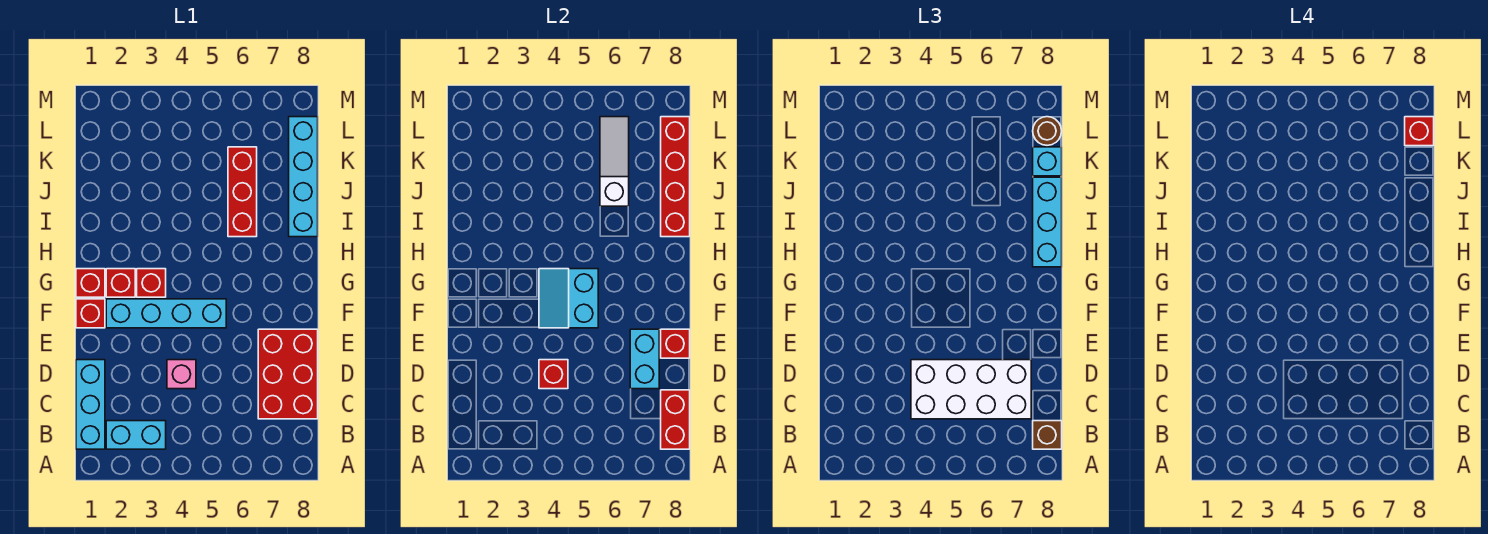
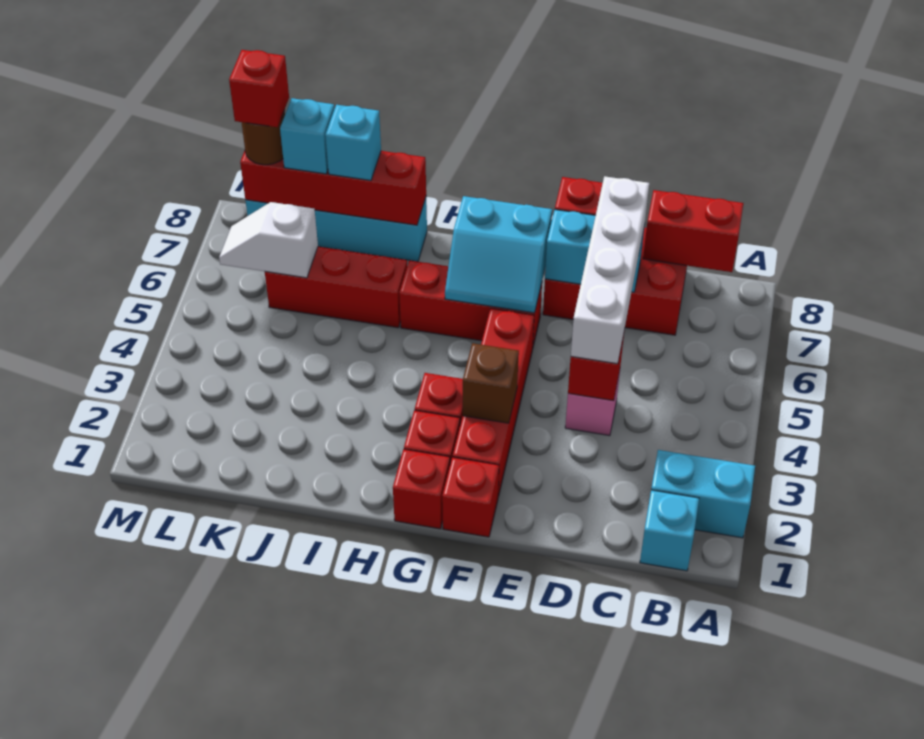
cyan 1x3 brick [76,360,105,449] -> cyan 1x1 brick [640,490,699,571]
cyan 1x2 brick [106,421,166,449] -> cyan 1x2 brick turned to [651,450,755,538]
brown 1x1 brick [1033,421,1062,449] -> brown 1x1 brick moved to [463,343,519,423]
white 2x4 brick [911,360,1031,419] -> white 1x4 brick [571,176,649,364]
cyan 1x4 brick [106,299,226,328] -> red 1x4 brick [453,308,534,497]
cyan 2x2 slope [539,269,598,328] -> cyan 2x2 slope moved to [445,196,552,313]
none -> red 1x3 brick [399,260,542,346]
cyan 1x3 brick [1033,177,1062,267] -> cyan 1x1 brick [325,105,381,180]
white 1x3 slope [600,117,629,206] -> white 1x2 slope [219,202,318,278]

